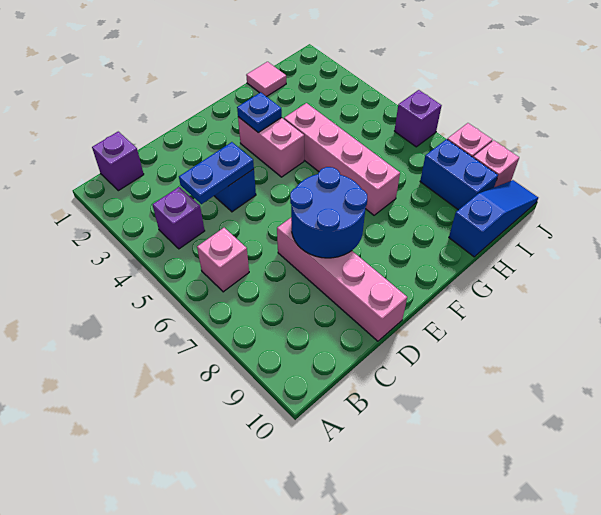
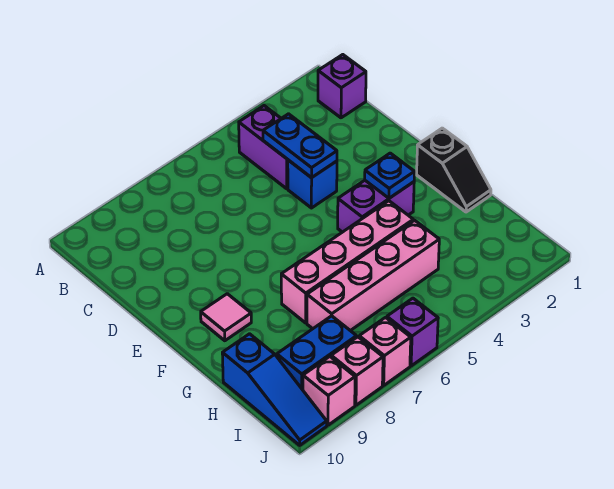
purple 1x1 brick [152,187,205,249] -> purple 1x2 brick [239,106,288,189]
pink 1x1 brick [197,228,249,292] -> pink 1x1 brick moved to [359,317,411,385]
pink 1x4 brick [277,218,407,341] -> pink 1x4 brick moved to [307,220,439,331]
blue 2x2 round brick [290,167,367,258] -> none
none -> black 1x2 slope [417,128,491,212]
pink 1x2 brick [238,117,304,177] -> purple 1x2 brick [338,180,414,232]
pink 1x1 tile [246,62,286,97] -> pink 1x1 tile moved to [201,294,251,341]

